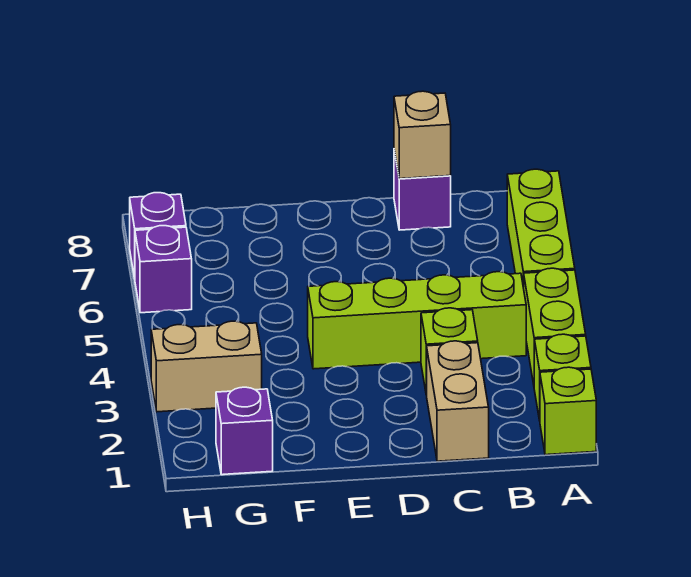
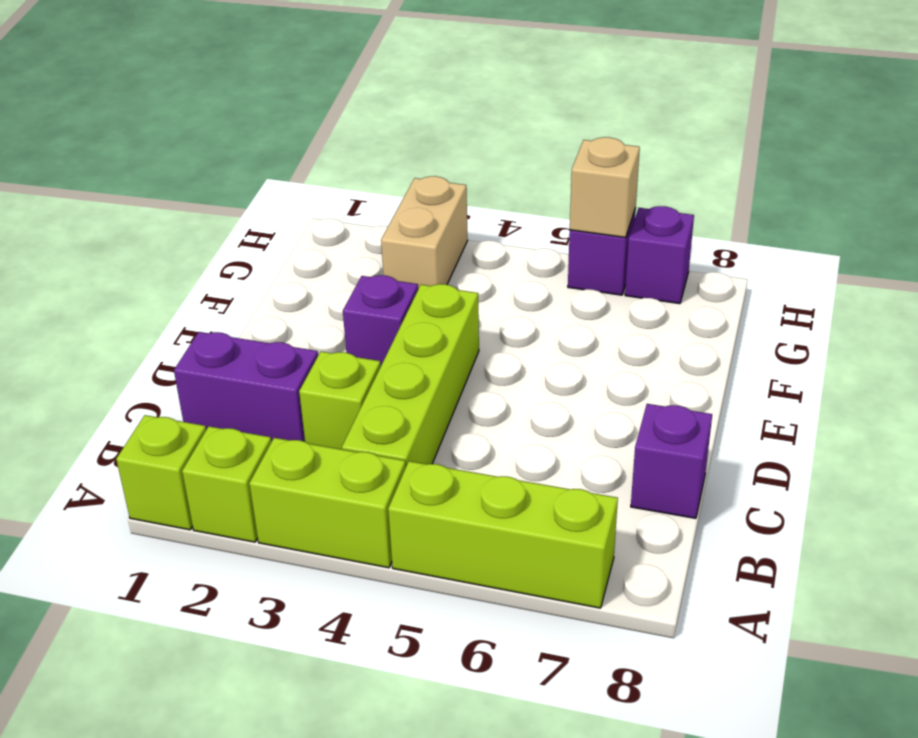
tan 1x2 brick [427,341,489,461] -> purple 1x2 brick [174,332,318,442]
tan 1x1 brick [394,91,451,179] -> tan 1x1 brick moved to [570,137,640,238]
purple 1x1 brick [216,387,273,475] -> purple 1x1 brick moved to [343,275,418,365]

